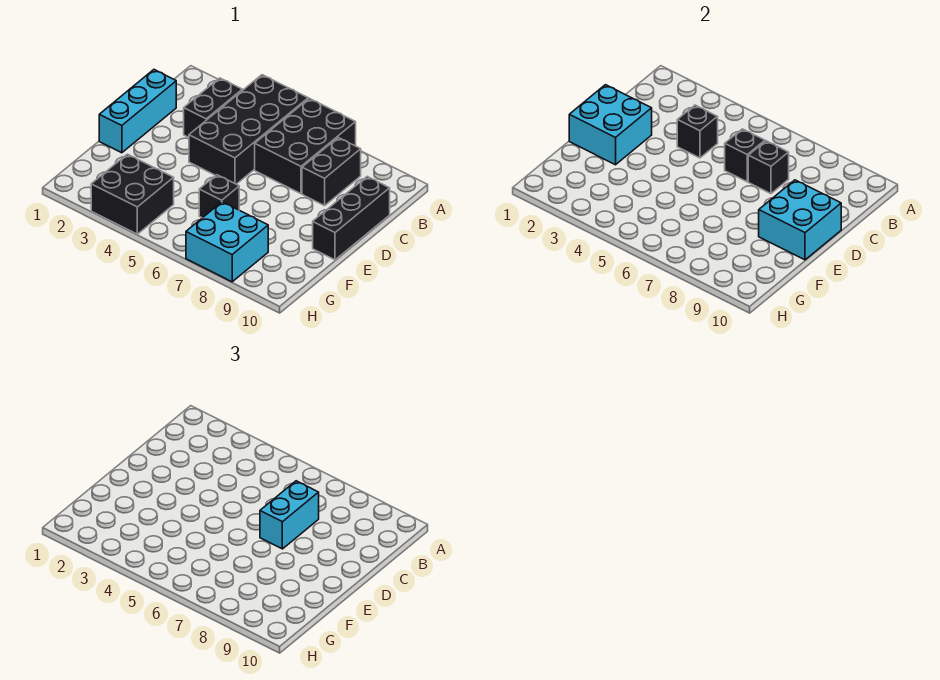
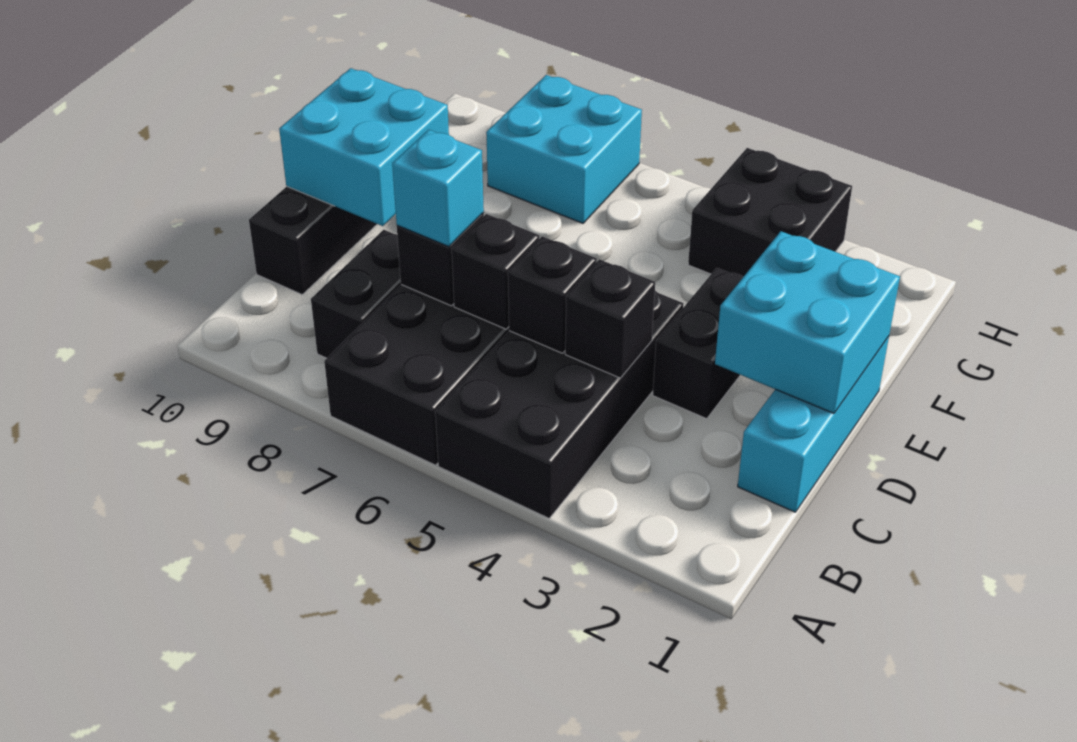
black 1x2 brick [184,78,242,137] -> black 1x2 brick moved to [653,268,743,419]
cyan 1x2 brick [260,481,319,549] -> cyan 1x1 brick [392,130,484,247]
black 1x1 brick [199,175,239,218] -> black 1x1 brick moved to [508,236,597,353]

